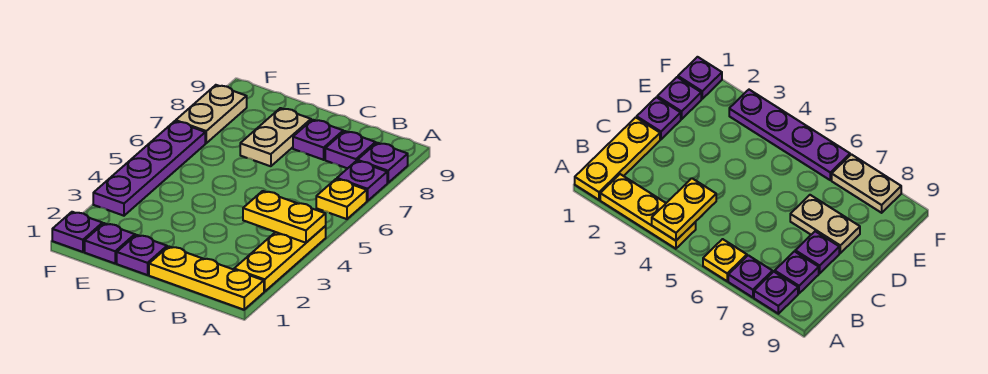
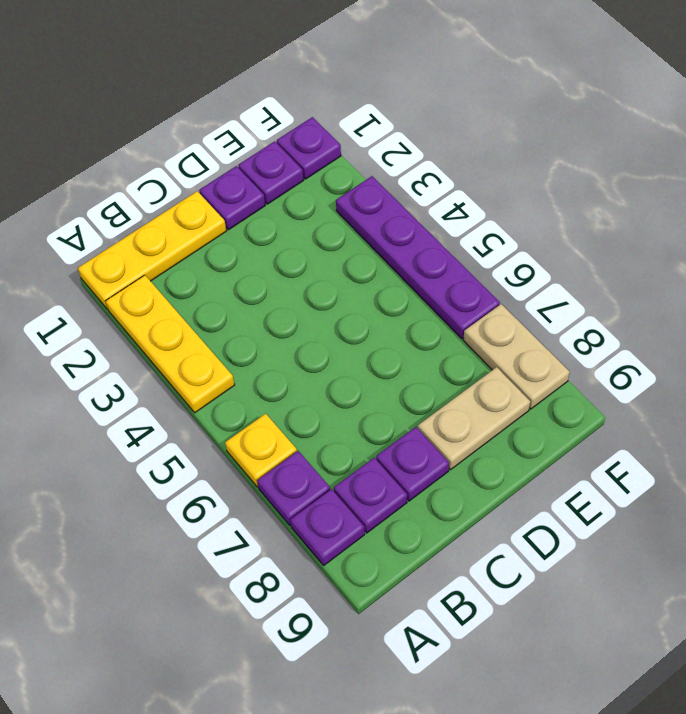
yellow 1x2 plate [243,191,326,243] -> none
tan 1x2 plate [240,108,311,166] -> tan 1x2 plate turned to [418,367,530,470]

